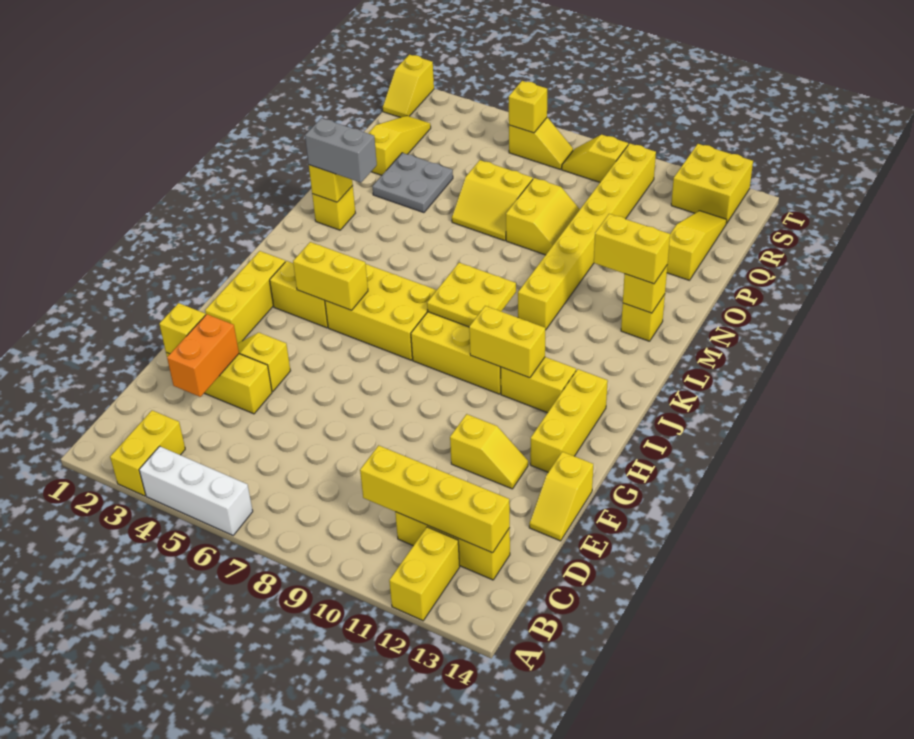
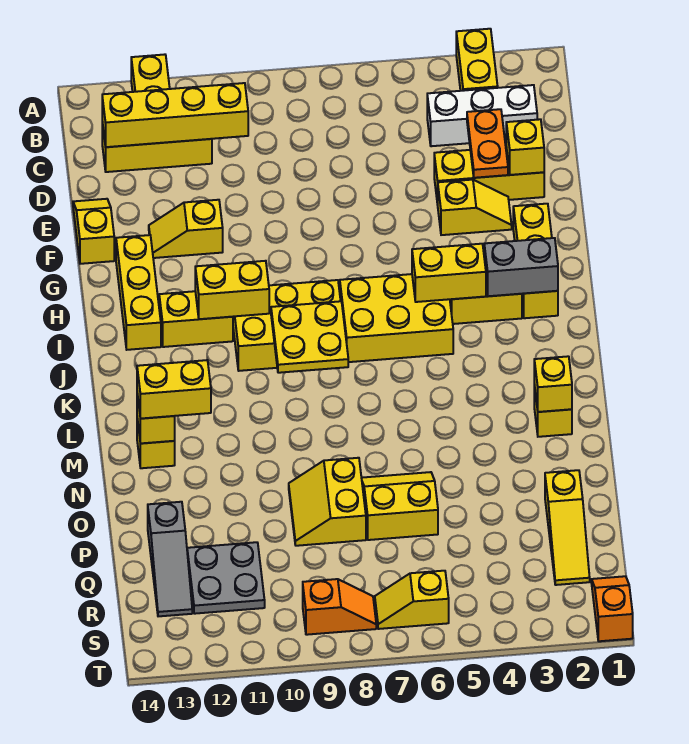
white 1x3 brick [139,446,253,535] -> white 1x3 brick moved to [427,85,537,146]
orange 1x2 brick [167,314,239,397] -> orange 1x2 plate [467,109,508,178]
yellow 1x8 brick [518,144,656,330] -> none
grey 1x2 brick [305,118,377,183] -> grey 1x2 brick moved to [484,238,558,296]
grey 2x2 plate [372,153,453,213] -> grey 2x2 plate moved to [187,542,265,614]
yellow 1x3 slope [667,211,727,280] -> grey 1x3 slope [148,502,192,616]
yellow 1x2 slope [383,55,434,118] -> orange 1x2 slope [591,576,633,641]
yellow 1x1 brick [509,81,547,133] -> none
yellow 1x2 slope [562,135,628,182] -> orange 1x2 slope [303,579,376,635]
yellow 2x2 brick [671,144,753,223] -> none

